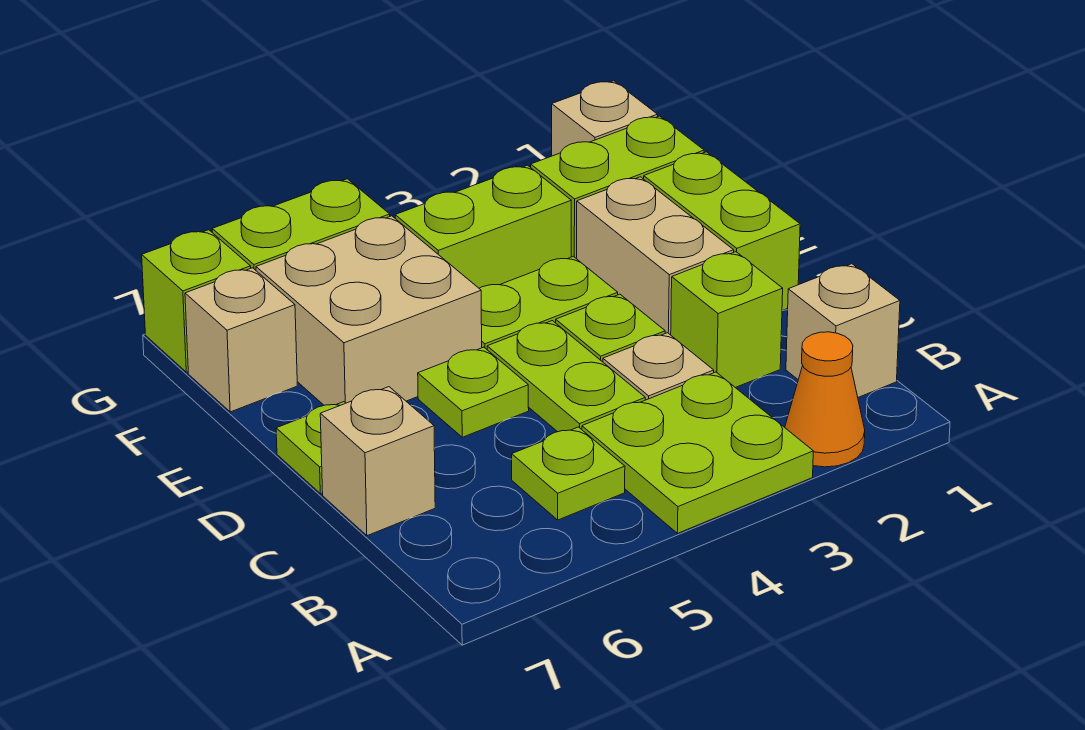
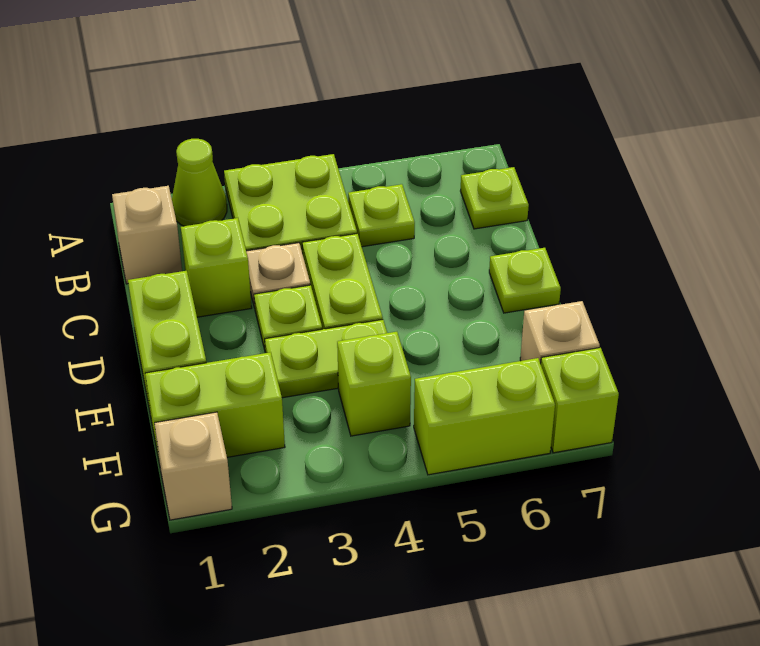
orange 1x1 cone [785,332,865,467] -> lime 1x1 cone [172,139,227,226]
tan 1x1 brick [320,387,435,536] -> none
tan 1x2 brick [577,177,734,335] -> none
lime 1x1 plate [418,347,529,437] -> lime 1x1 plate moved to [461,167,529,229]
tan 2x2 brick [256,216,482,405] -> none
lime 1x2 brick [395,165,571,288] -> lime 1x1 brick [337,332,411,436]

